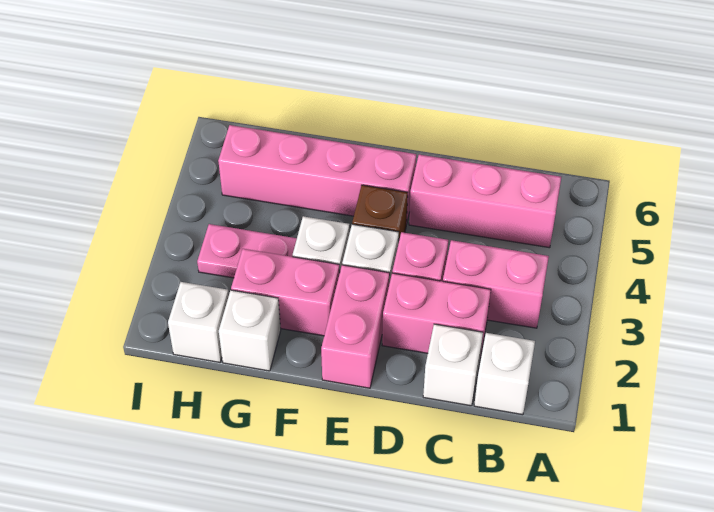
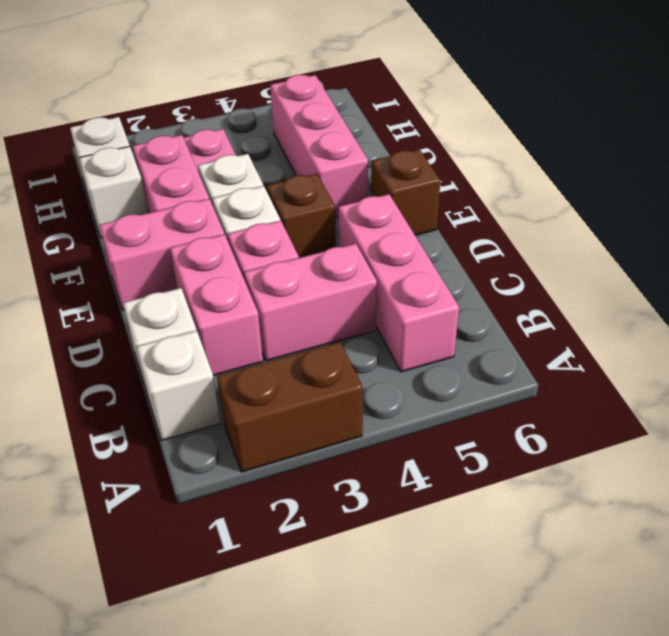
none -> brown 1x2 brick [217,342,363,472]
pink 1x2 brick [443,240,549,328] -> pink 1x2 brick turned to [244,244,377,361]
pink 1x4 brick [218,125,416,224] -> pink 1x3 brick [270,75,368,217]
none -> brown 1x1 brick [371,149,440,235]

